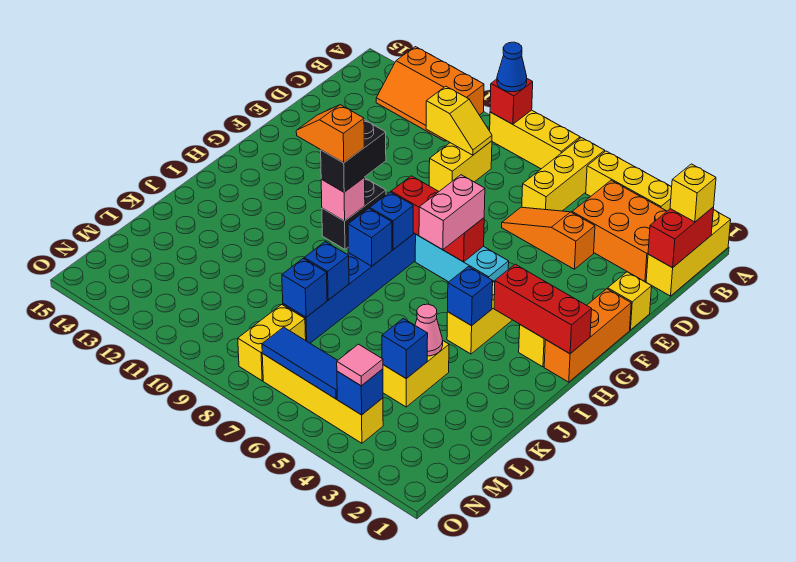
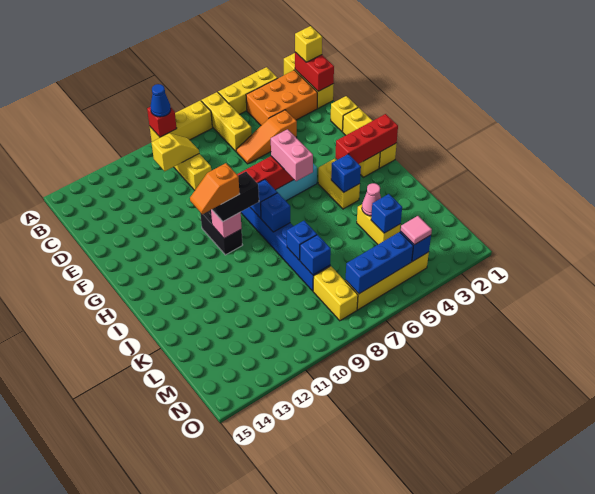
orange 2x3 slope [376,47,484,141] -> none
orange 1x3 brick [544,289,631,382] -> yellow 1x3 brick [343,108,397,168]
black 1x2 brick [321,120,386,192] -> black 1x2 brick turned to [212,172,259,221]
blue 1x3 tile [262,327,338,399] -> blue 1x3 brick [346,232,413,294]

